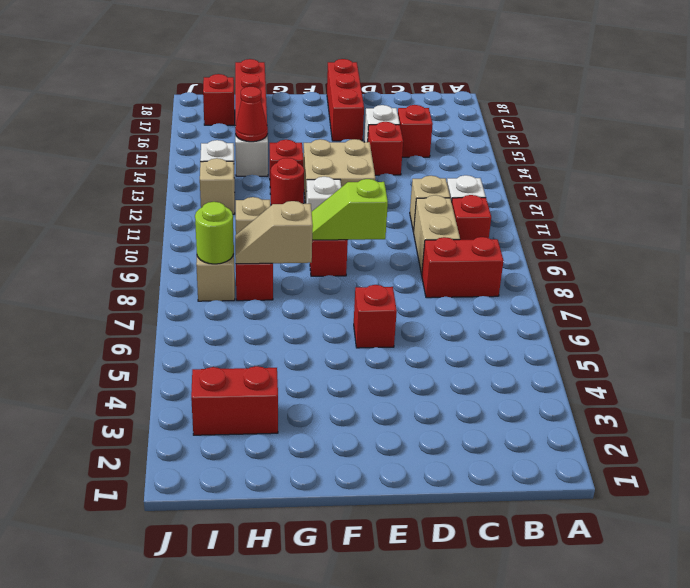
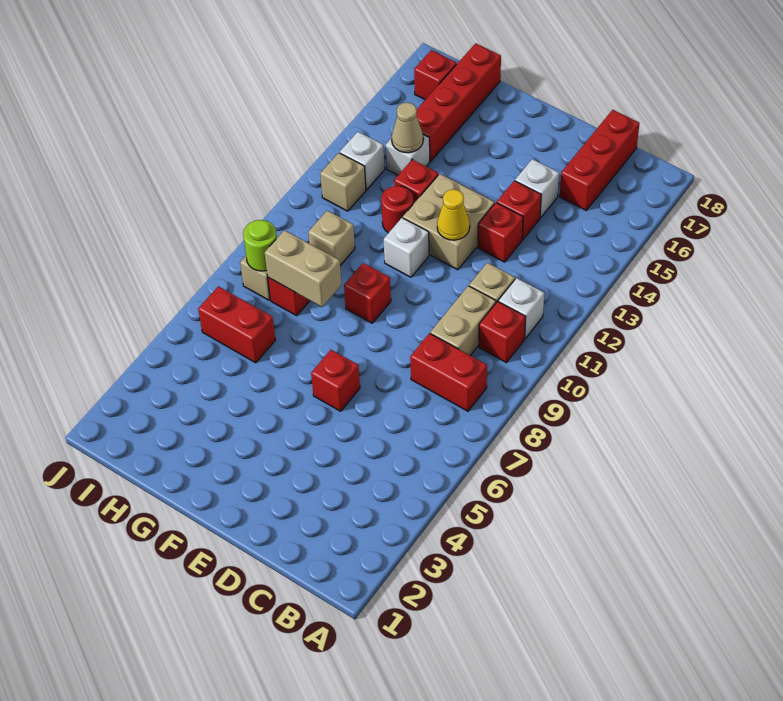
red 1x1 brick [398,105,433,157] -> red 1x1 brick moved to [478,203,523,262]
lime 1x2 slope [312,179,388,240] -> none
none -> yellow 1x1 cone [437,189,470,240]
red 1x3 brick [327,59,364,141] -> red 1x3 brick moved to [560,110,639,210]
tan 1x2 slope [235,201,313,264] -> tan 1x2 brick [265,230,342,307]
red 1x2 brick [191,366,278,435] -> red 1x2 brick moved to [198,286,275,363]
red 1x1 cone [235,87,268,142] -> tan 1x1 cone [392,102,423,153]

